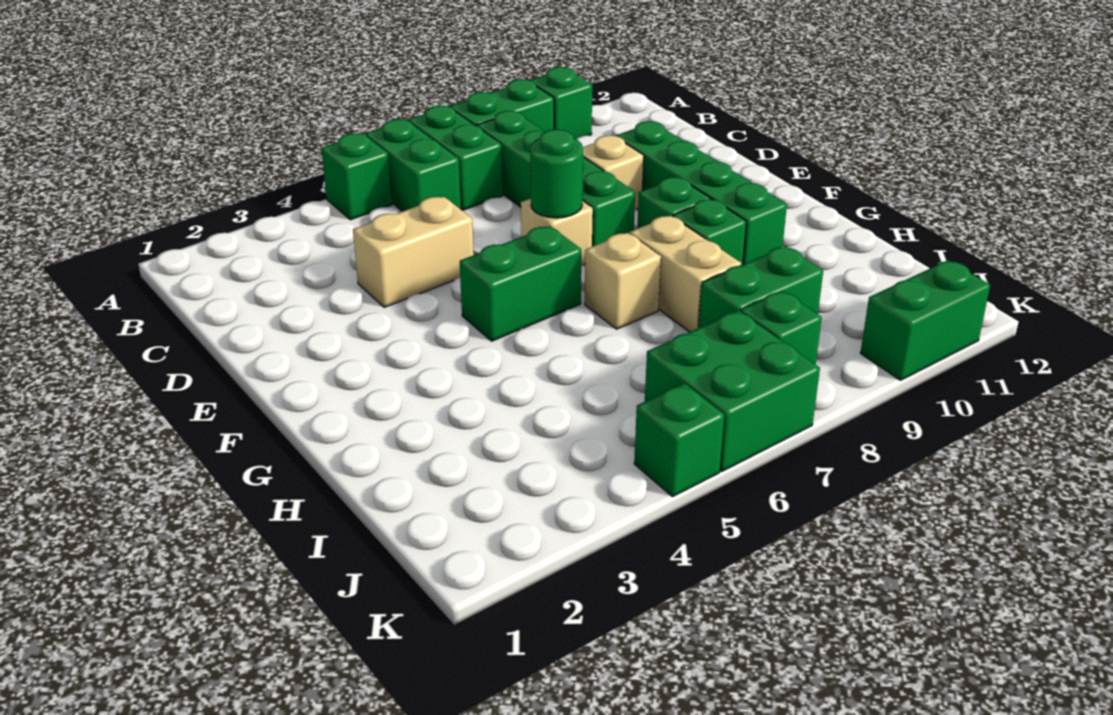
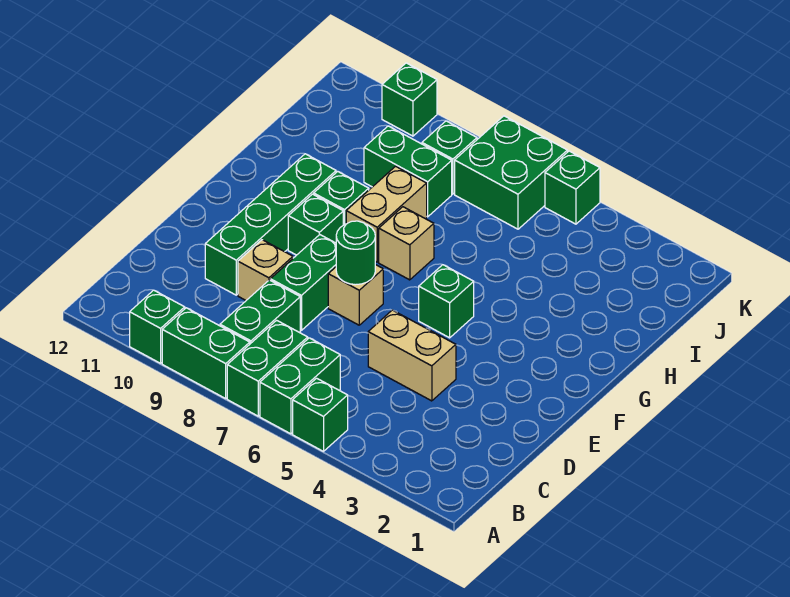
green 1x2 brick [460,226,581,341] -> green 1x1 brick [419,265,474,338]
green 1x2 brick [861,260,990,380] -> green 1x1 brick [382,63,437,136]

